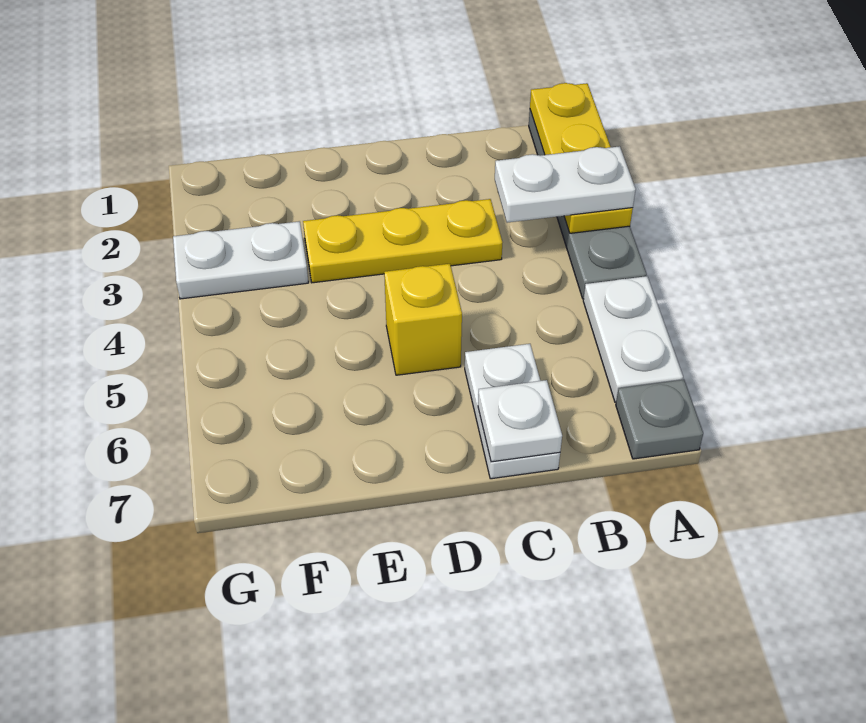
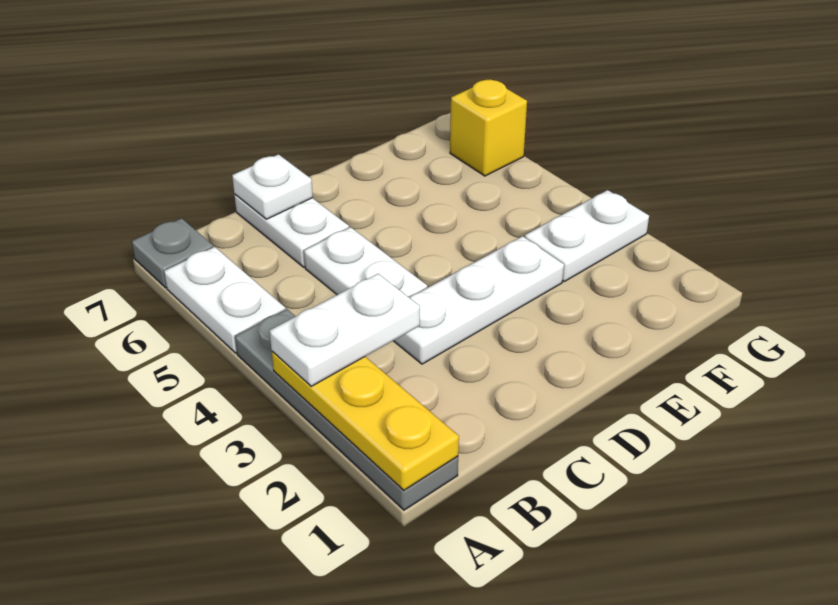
yellow 1x3 plate [303,199,503,283] -> white 1x3 plate [394,236,564,364]
none -> white 1x2 plate [304,227,427,298]
yellow 1x1 brick [384,264,462,375] -> yellow 1x1 brick moved to [450,79,527,176]

